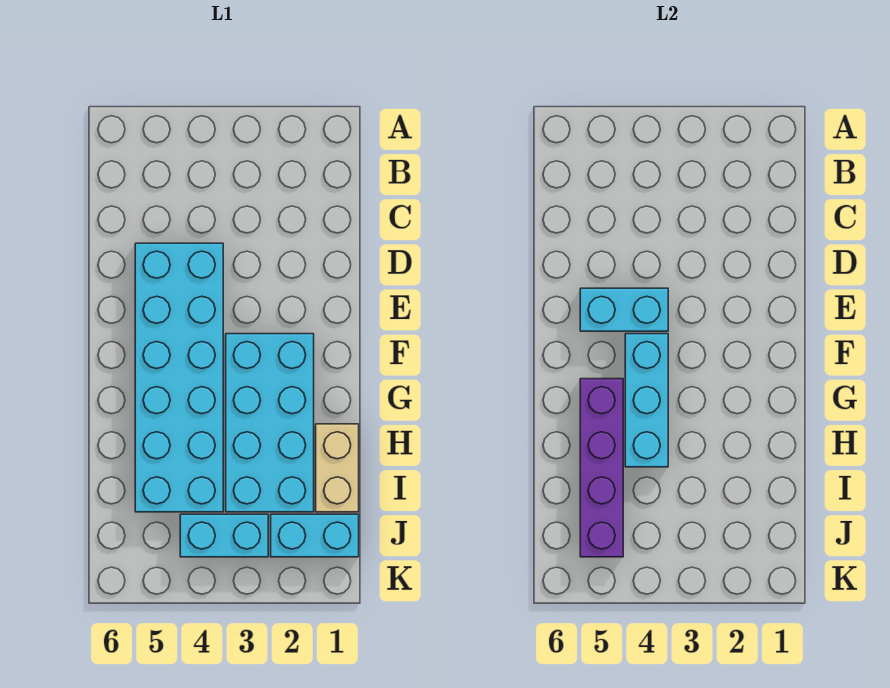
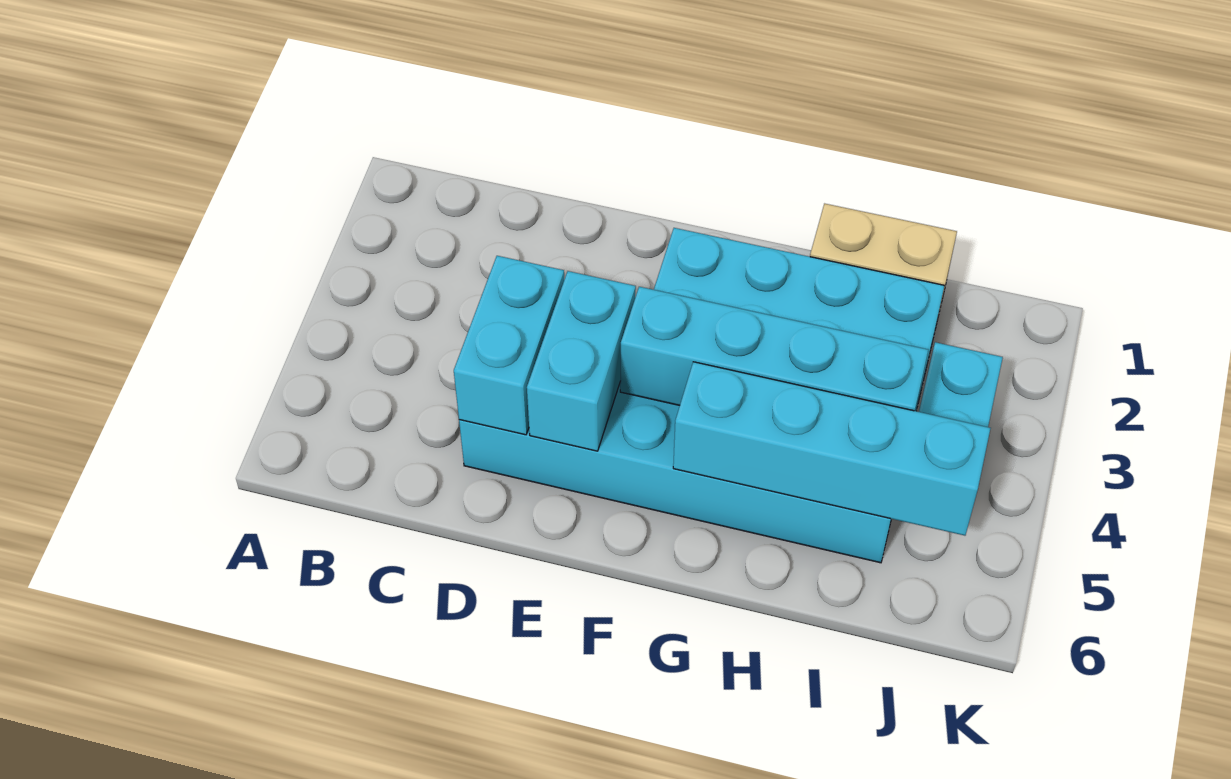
cyan 1x3 brick [625,334,668,467] -> cyan 1x4 brick [620,287,928,411]
purple 1x4 brick [580,379,623,557] -> cyan 1x4 brick [673,362,991,536]
cyan 1x2 brick [271,514,359,557] -> cyan 1x2 brick moved to [454,256,564,435]

